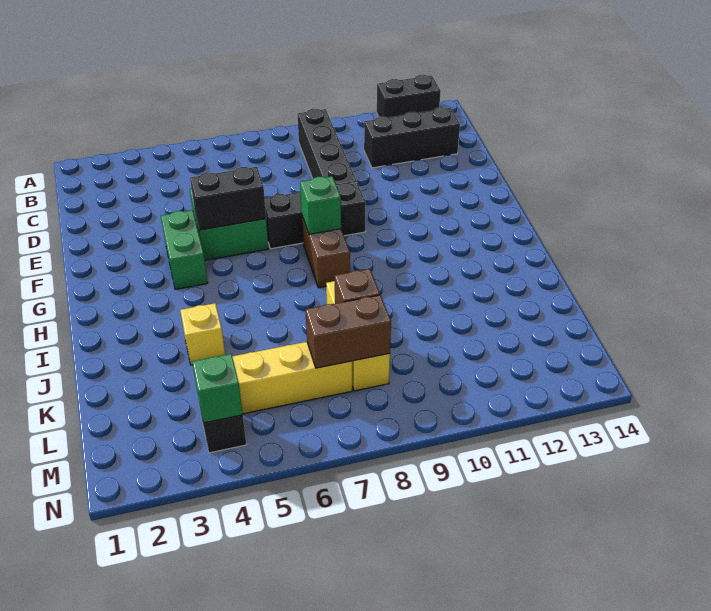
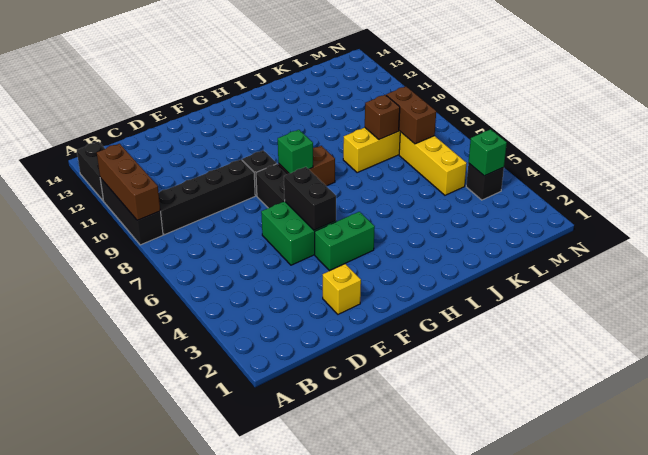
none -> brown 1x3 brick [97,144,160,220]
black 1x3 brick [364,107,460,168] -> black 1x3 brick moved to [100,178,163,245]
yellow 1x1 brick [180,303,225,365] -> yellow 1x1 brick moved to [323,264,361,314]

